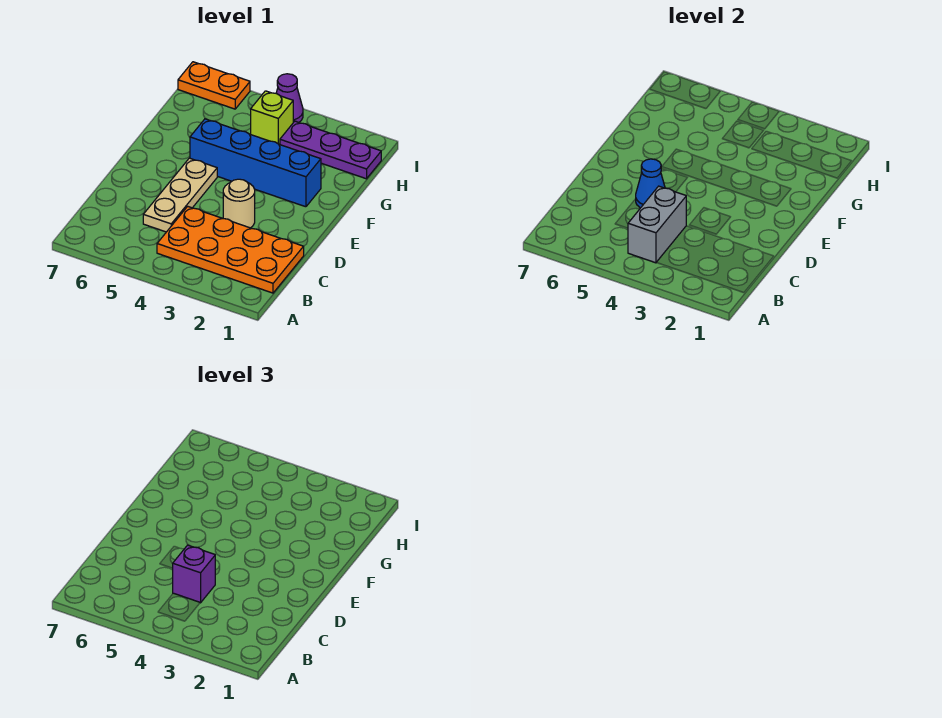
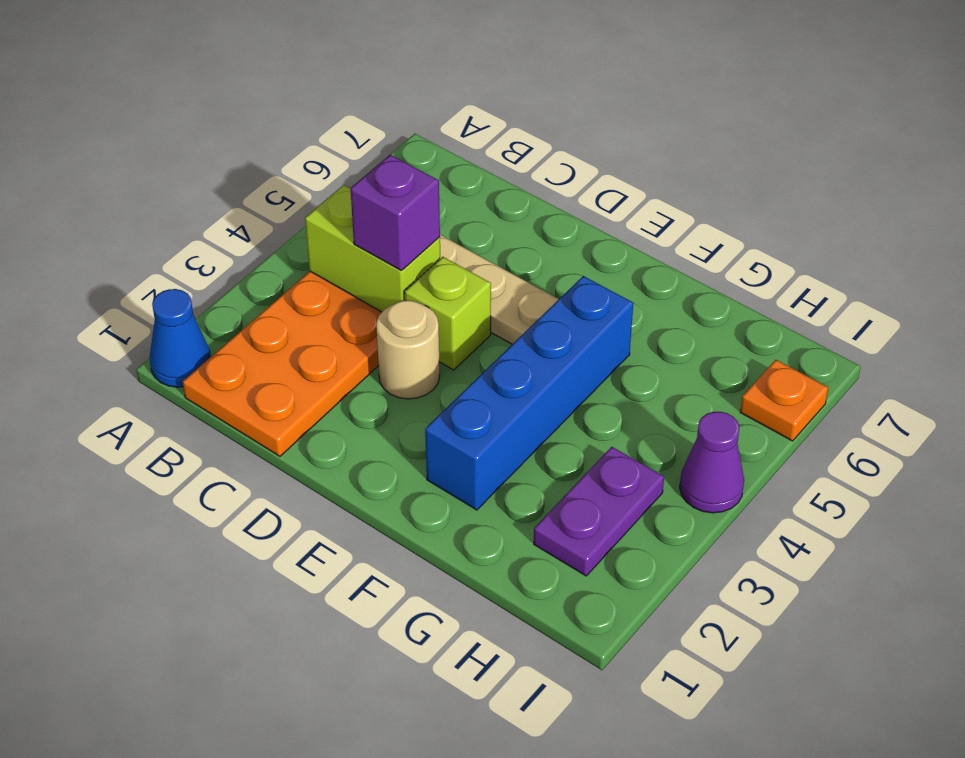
grey 1x2 brick [628,186,686,263] -> lime 1x2 brick [305,185,440,312]
blue 1x1 cone [636,159,665,208] -> blue 1x1 cone moved to [150,289,211,387]
purple 1x3 plate [280,121,381,179] -> purple 1x2 plate [534,447,664,576]
lime 1x1 brick [251,91,293,144] -> lime 1x1 brick moved to [405,257,491,370]
orange 1x2 plate [178,62,250,109] -> orange 1x1 plate [740,360,828,441]

